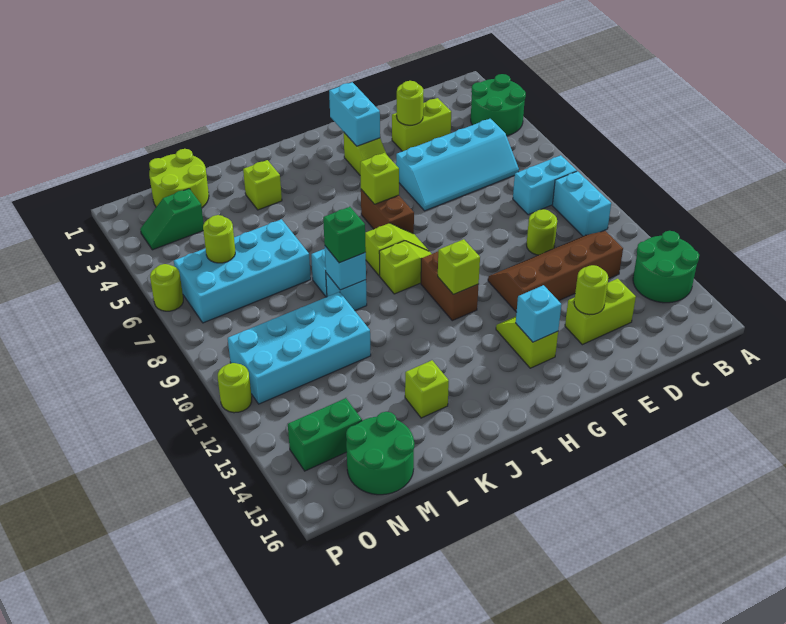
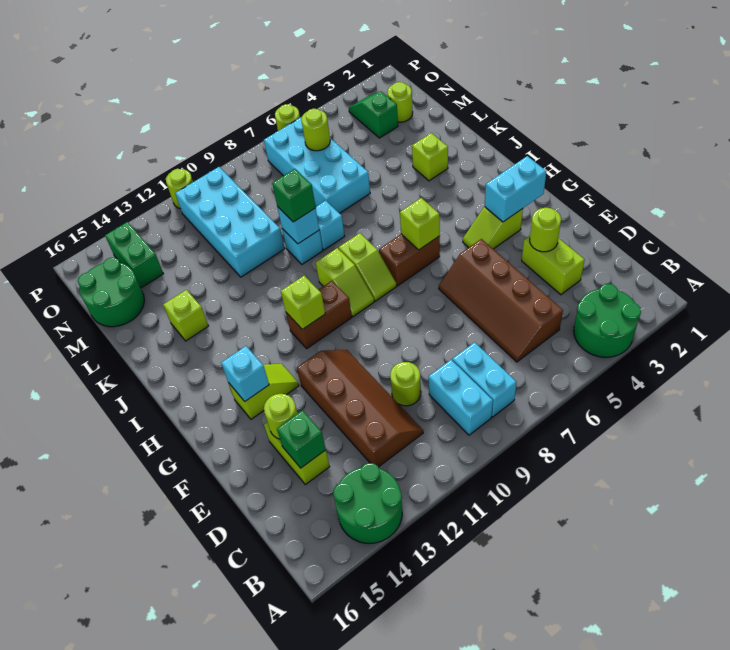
cyan 1x2 brick [552,171,611,236] -> cyan 1x2 brick turned to [429,360,493,435]
cyan 2x4 slope [396,119,519,211] -> brown 2x4 slope [439,239,563,362]
none -> green 1x1 brick [277,410,326,468]
lime 2x2 round brick [149,149,209,208] -> lime 1x1 round brick [387,82,413,122]

